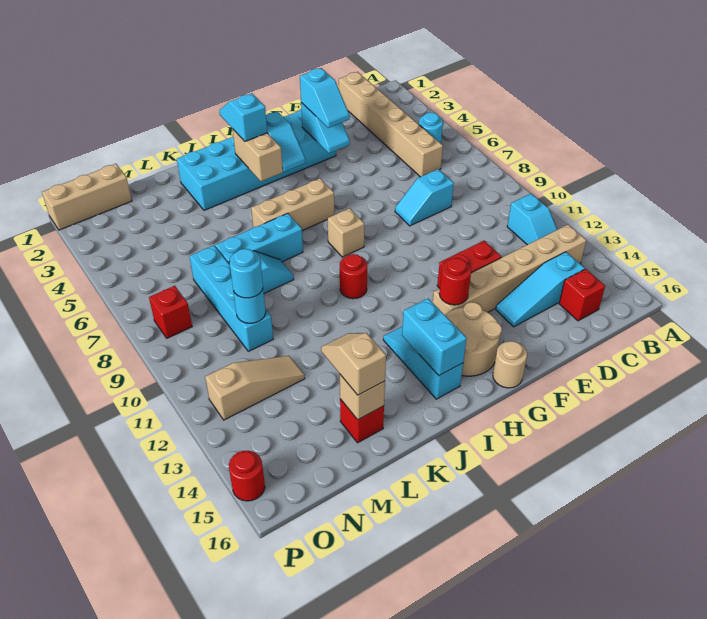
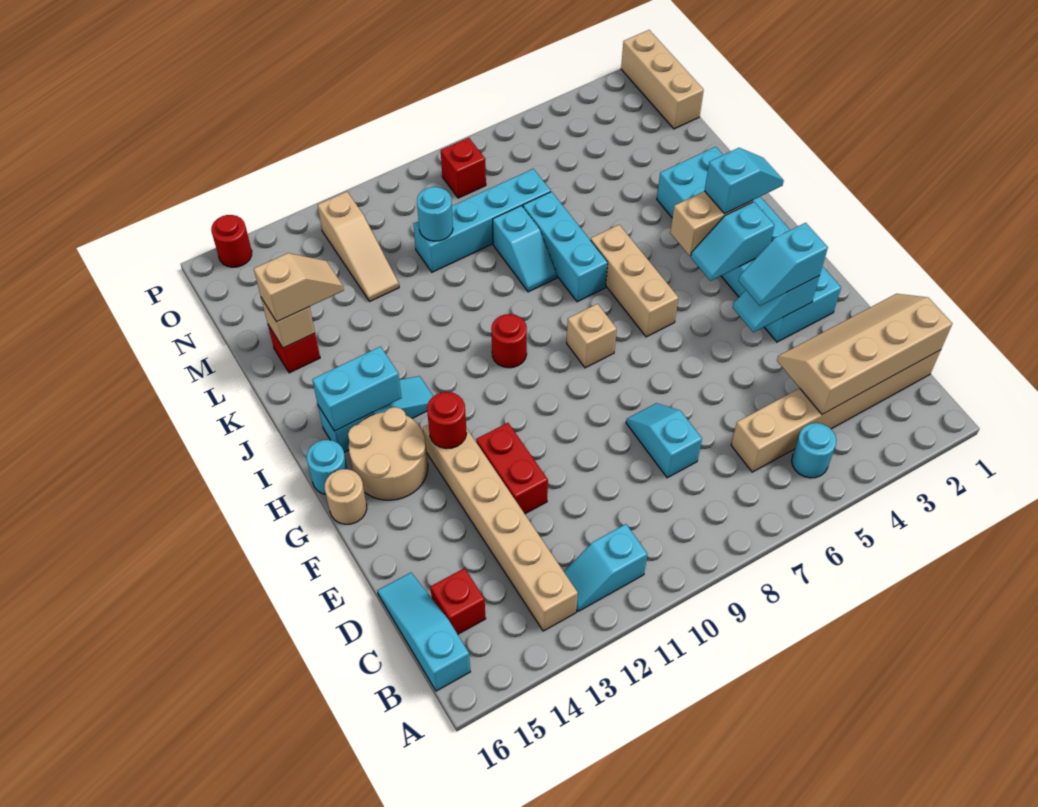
none -> tan 2x4 slope [777,294,953,414]
cyan 1x3 slope [496,252,585,327] -> cyan 1x3 slope moved to [377,573,471,691]
cyan 1x1 round brick [230,249,263,298] -> cyan 1x1 round brick moved to [307,440,347,494]

